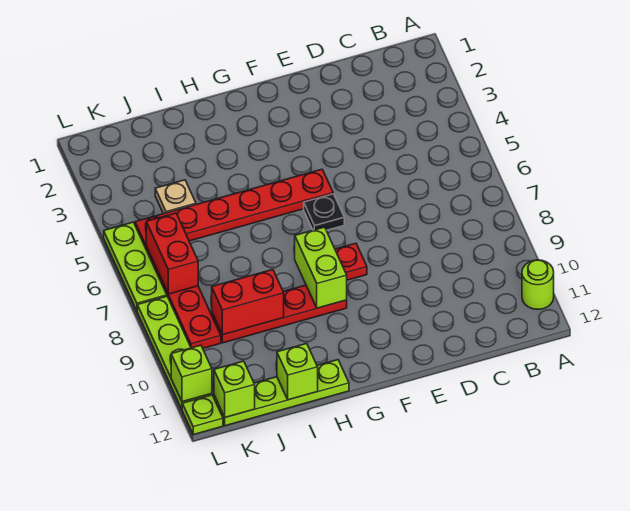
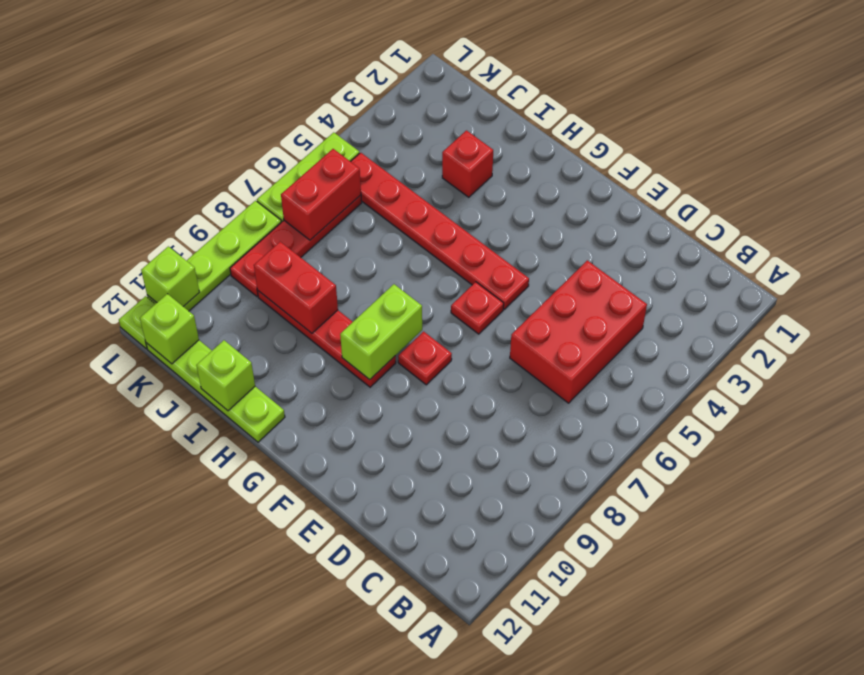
lime 1x1 round brick [522,260,554,309] -> none
none -> red 2x3 brick [510,260,647,403]
black 1x1 plate [304,194,344,230] -> red 1x1 plate [451,282,504,334]
none -> red 1x1 brick [442,131,493,197]
tan 1x1 plate [155,180,196,214] -> none

